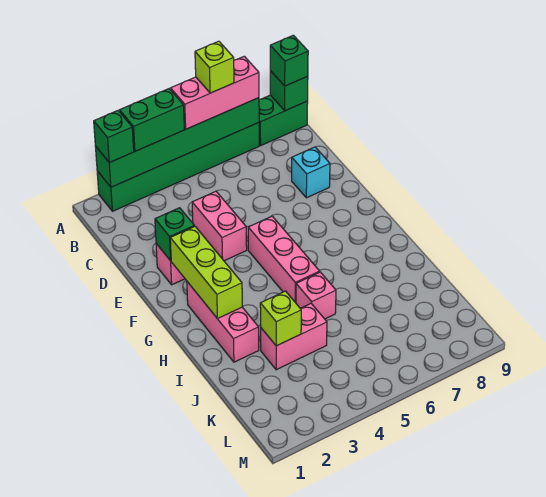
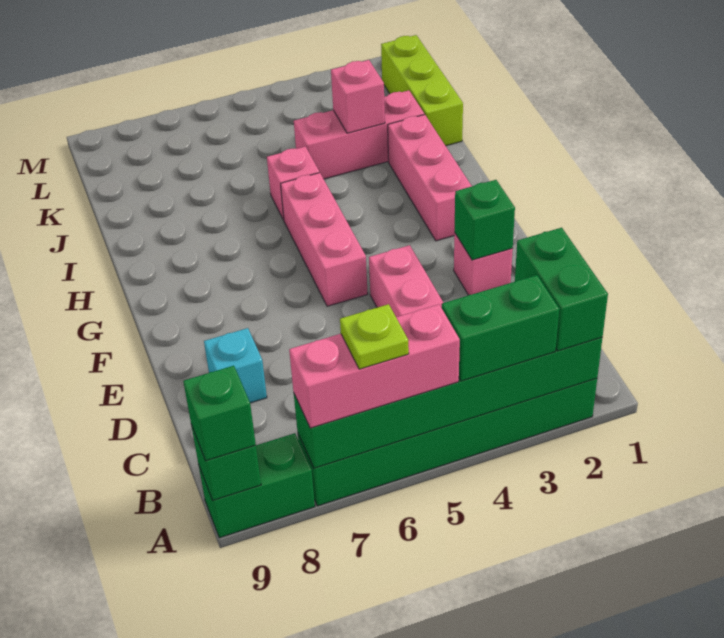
green 1x1 brick [94,111,134,163] -> green 1x2 brick [515,228,608,351]
lime 1x1 brick [195,41,234,93] -> lime 1x1 plate [340,304,409,369]
lime 1x3 brick [170,226,242,319] -> lime 1x3 brick moved to [381,35,463,146]
pink 1x2 brick [261,304,327,370] -> pink 1x3 brick [294,90,424,179]
lime 1x1 brick [260,291,301,346] -> pink 1x1 brick [331,60,385,133]

